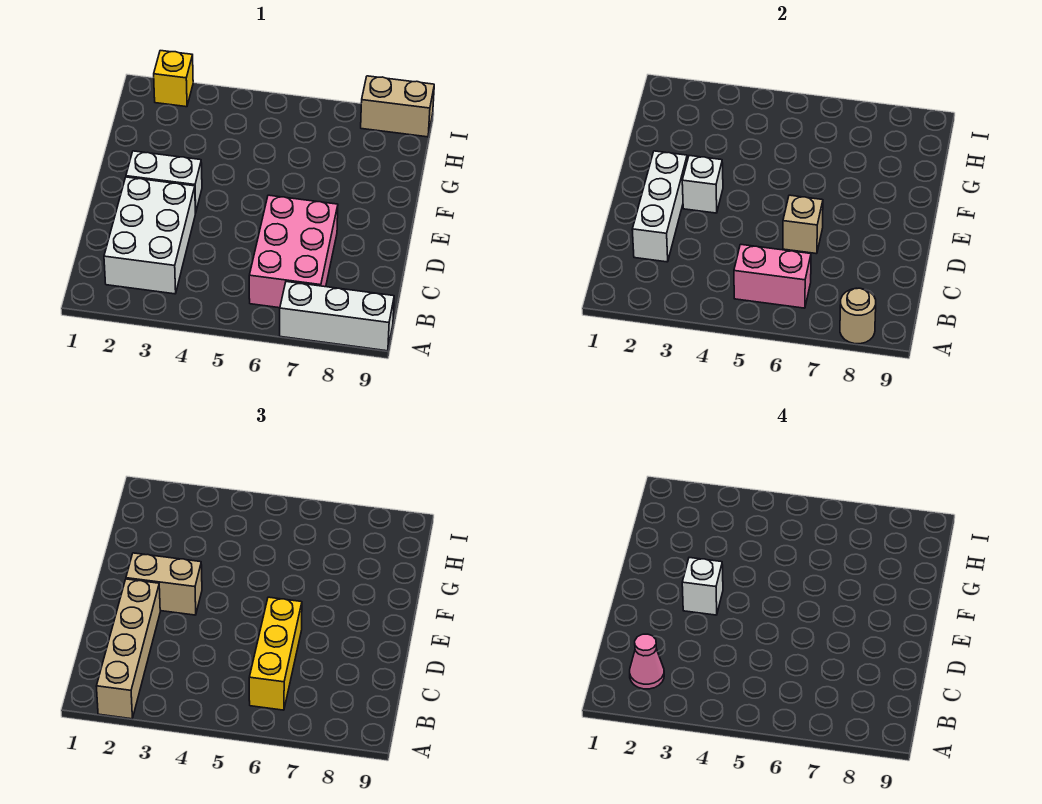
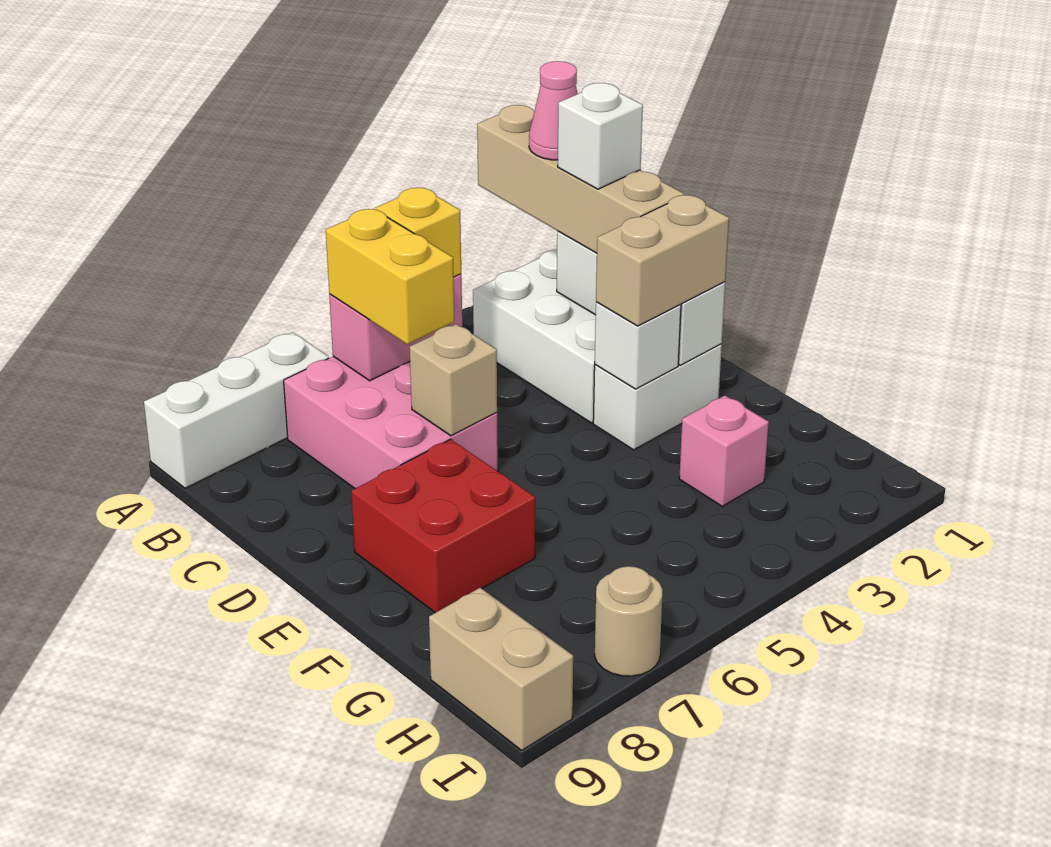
tan 1x1 round brick [840,288,876,344] -> tan 1x1 round brick moved to [595,566,662,676]
yellow 1x3 brick [249,597,302,710] -> yellow 1x2 brick [326,209,454,344]
white 1x1 brick [682,558,723,615] -> white 1x1 brick moved to [558,83,643,189]
none -> red 2x2 brick [351,439,535,613]
none -> pink 1x1 brick [679,395,769,506]
yellow 1x1 brick [154,51,193,107] -> yellow 1x1 brick moved to [376,187,461,277]
tan 1x2 brick [361,76,434,137] -> tan 1x2 brick turned to [429,588,573,750]

